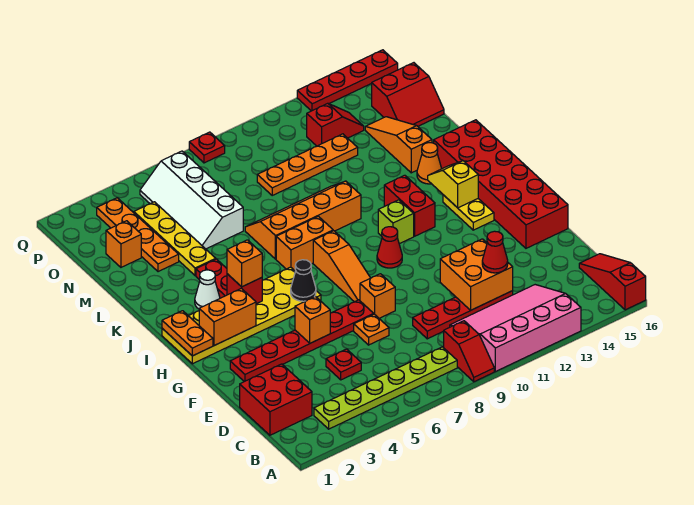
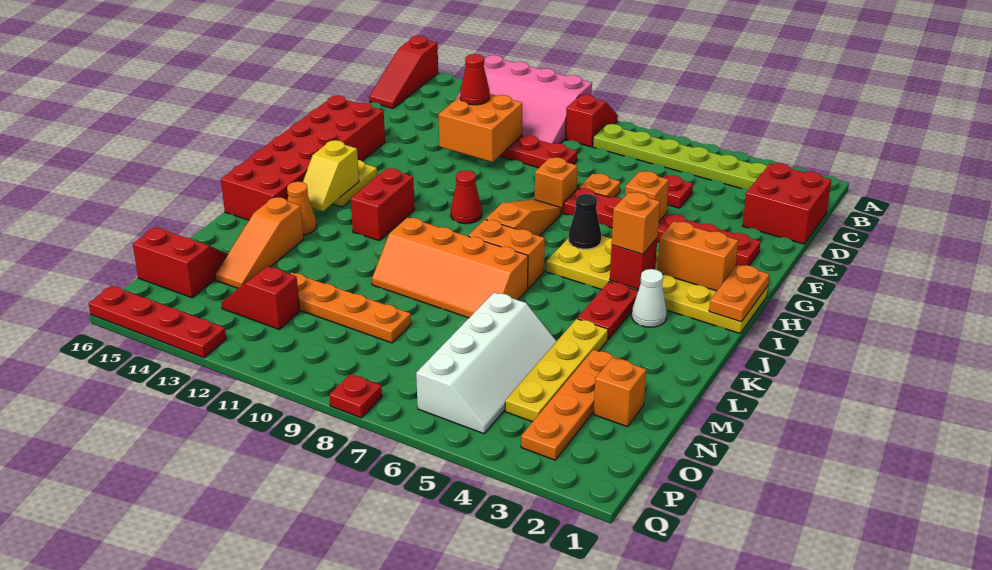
lime 1x1 brick [378,200,414,244] -> none

